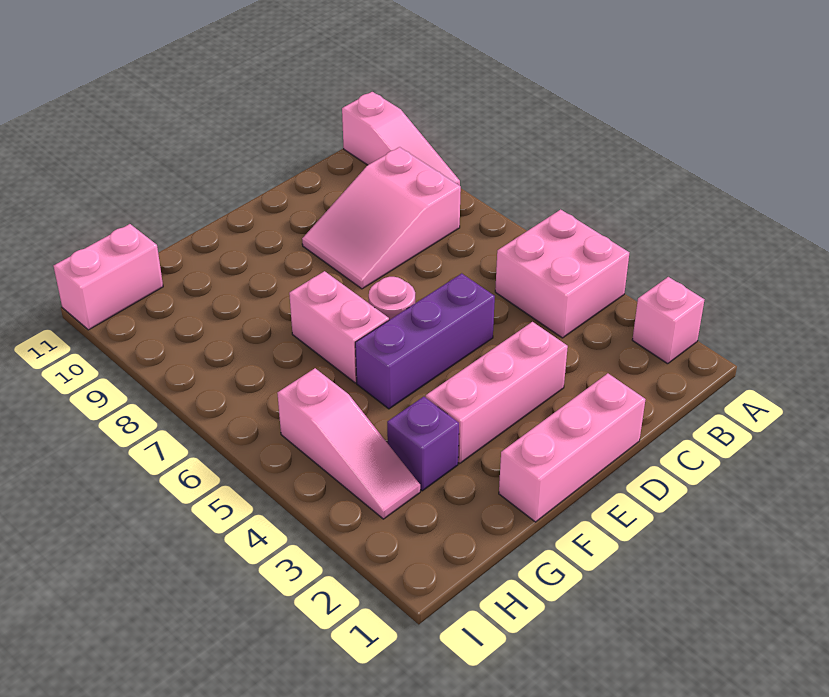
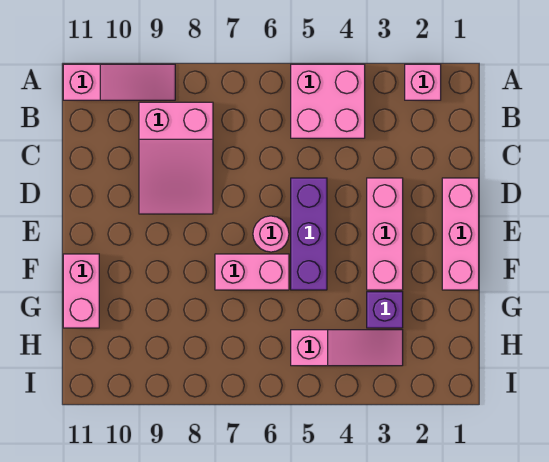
pink 1x2 brick [54,224,163,330] -> pink 1x2 brick moved to [63,254,99,328]

